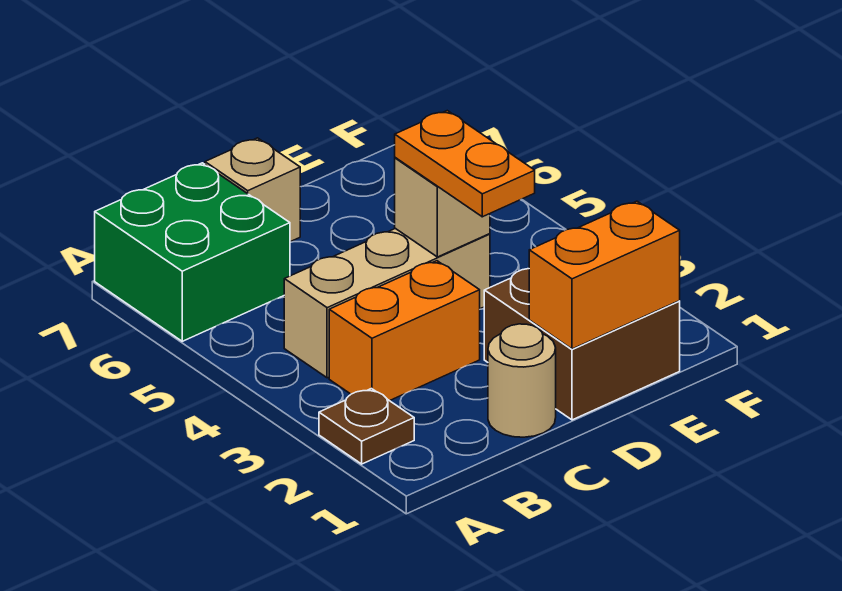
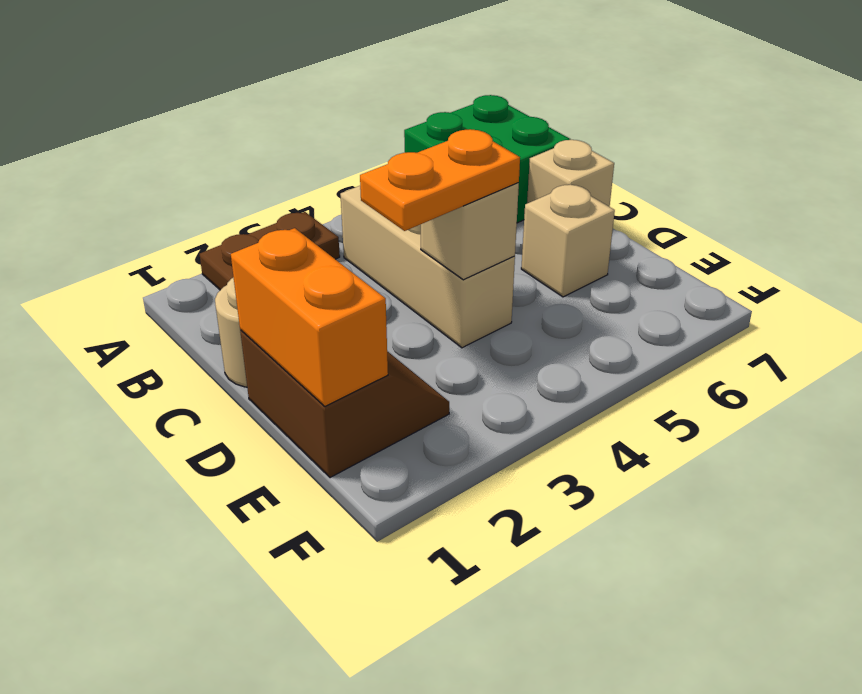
brown 1x1 plate [319,389,414,464] -> brown 1x2 plate [199,212,340,290]
orange 1x2 brick [329,261,480,401] -> none
brown 2x2 brick [484,269,680,420] -> brown 2x2 slope [240,330,449,478]
none -> tan 1x1 brick [521,184,615,297]

